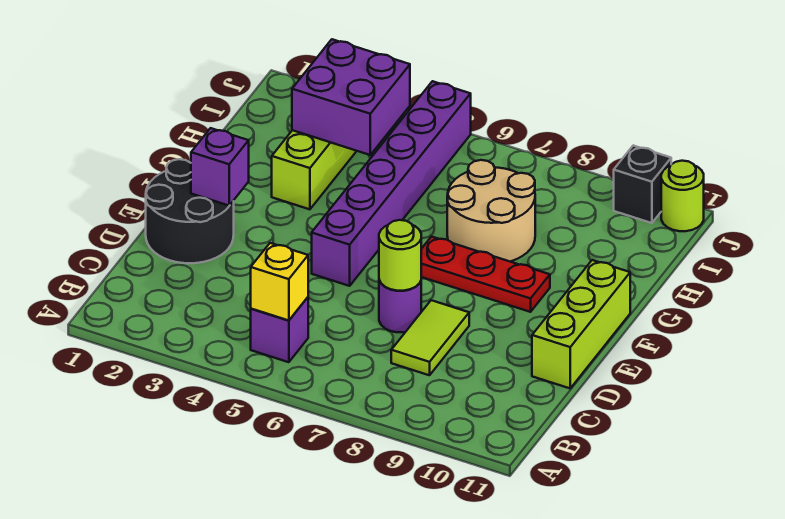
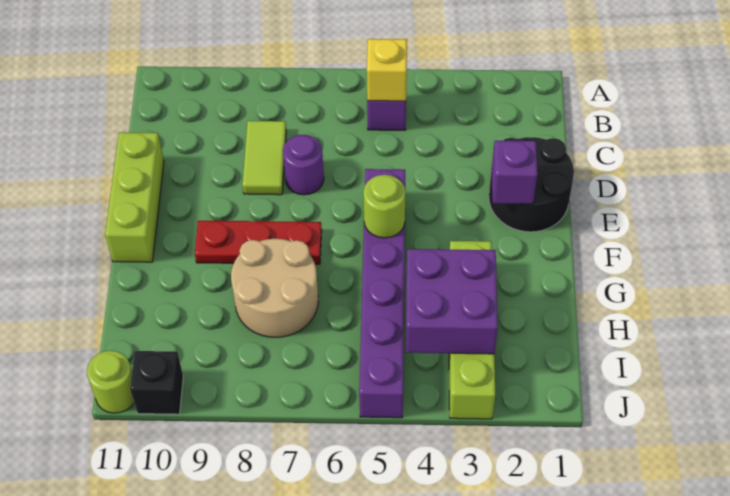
lime 1x1 round brick [379,220,421,291] -> lime 1x1 round brick moved to [363,175,405,238]

